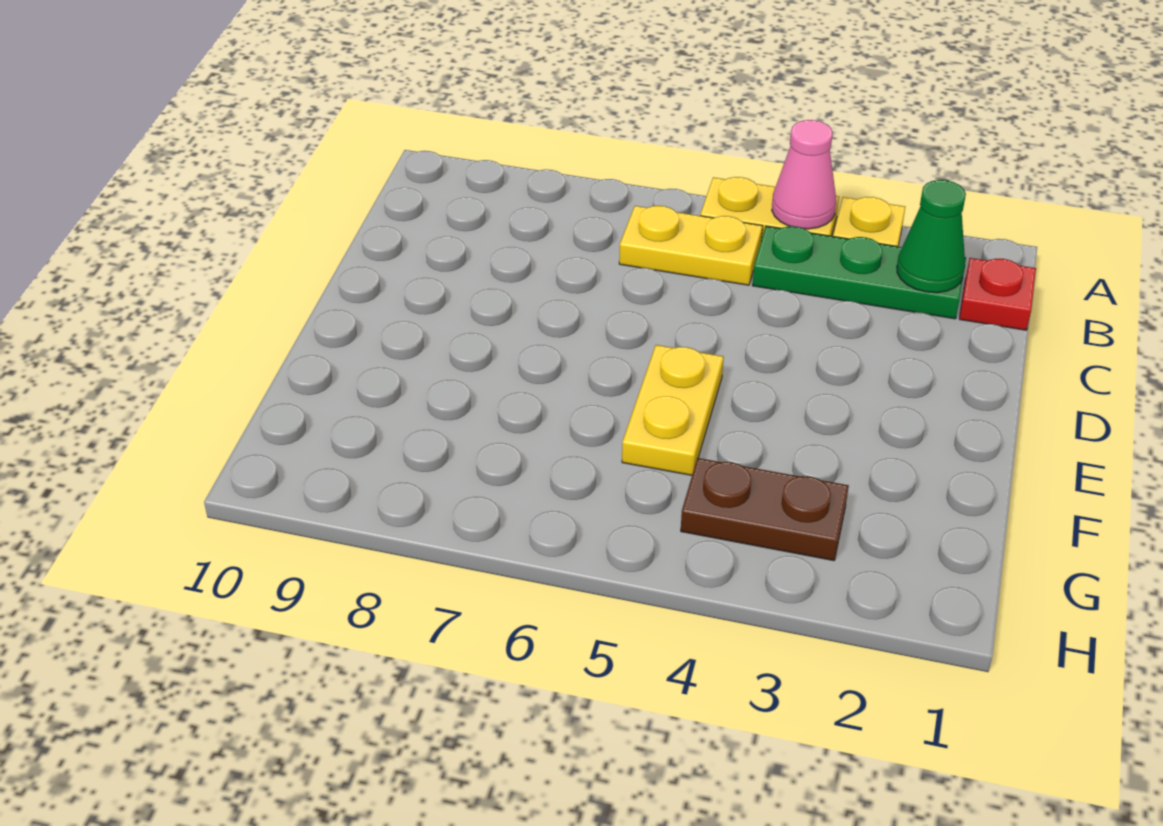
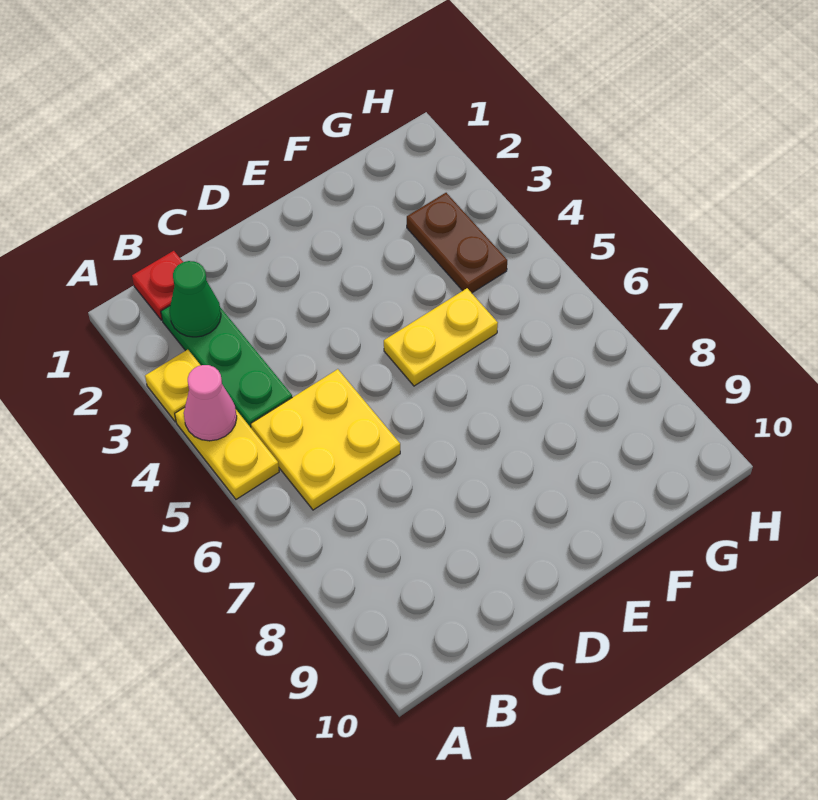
yellow 1x2 plate [619,206,762,285] -> yellow 2x2 plate [251,369,400,510]

